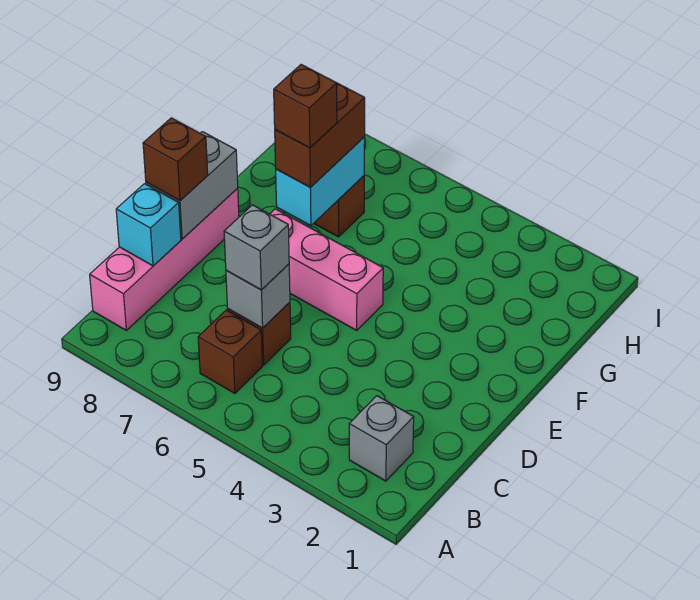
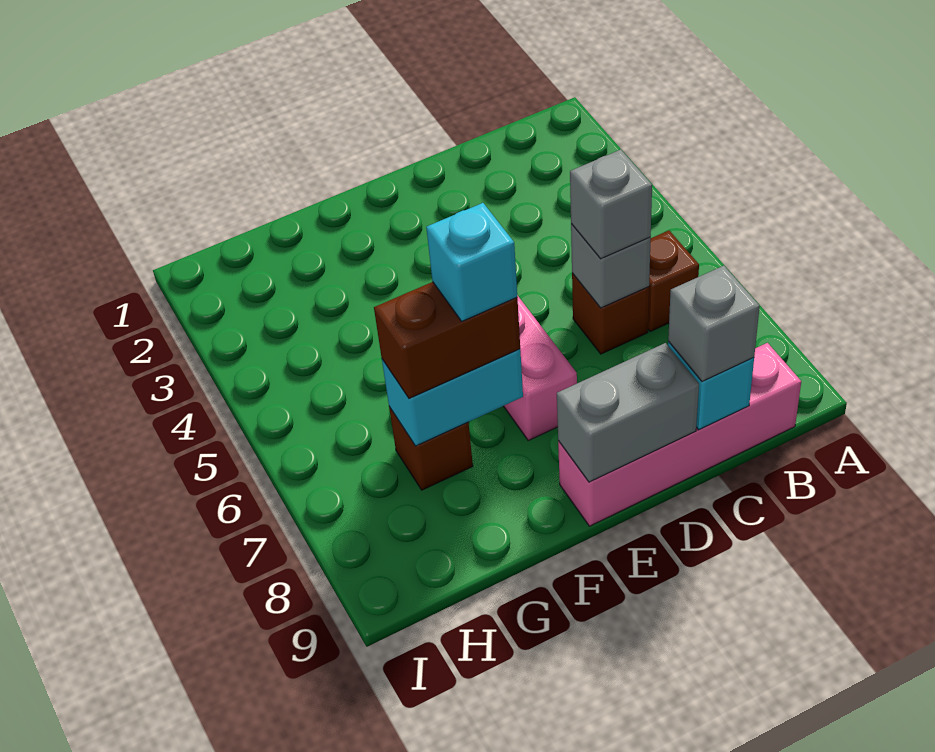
grey 1x1 brick [349,396,414,481] -> grey 1x1 brick moved to [668,266,760,381]
brown 1x1 brick [143,118,208,201] -> none
brown 1x1 brick [274,65,337,148] -> cyan 1x1 brick [426,203,517,321]

